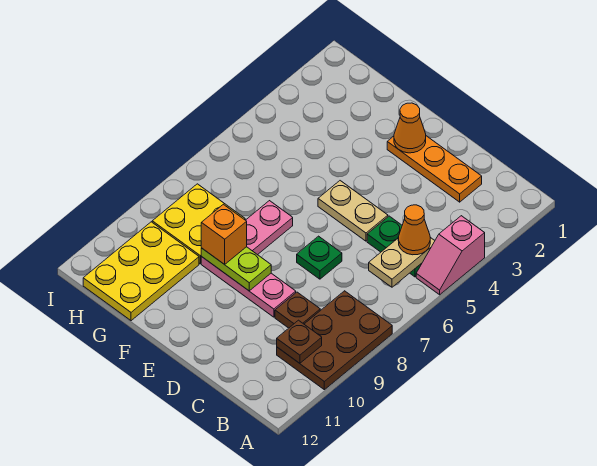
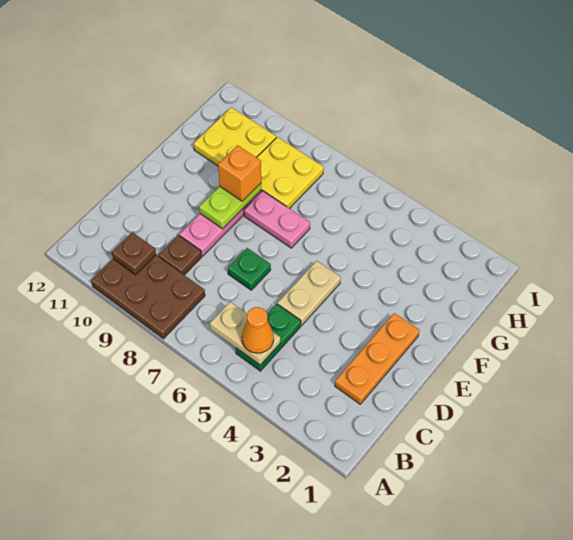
pink 1x2 slope [416,216,485,295] -> none
orange 1x1 cone [394,103,426,153] -> none
yellow 2x3 plate [83,222,199,321] -> yellow 2x2 plate [194,107,276,166]

